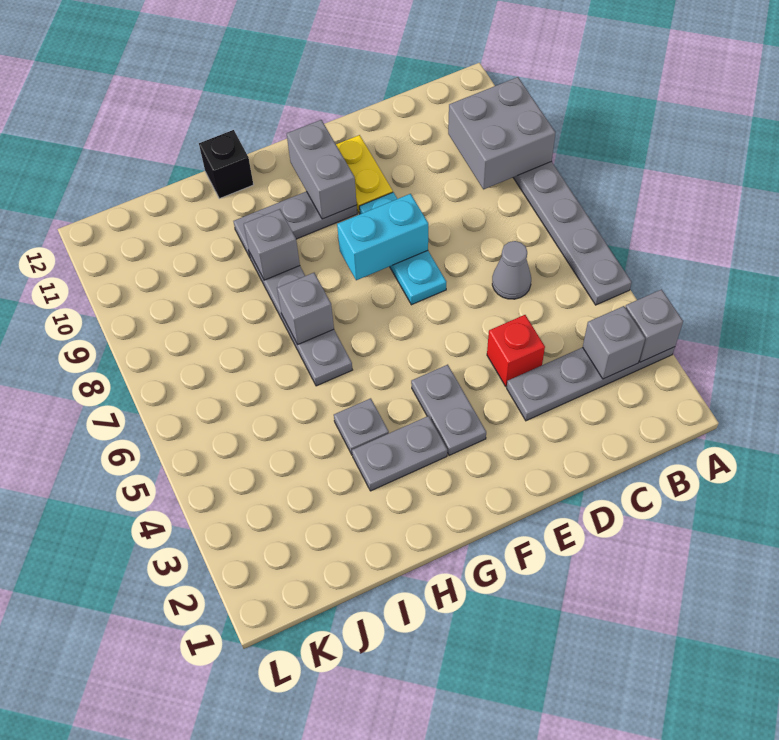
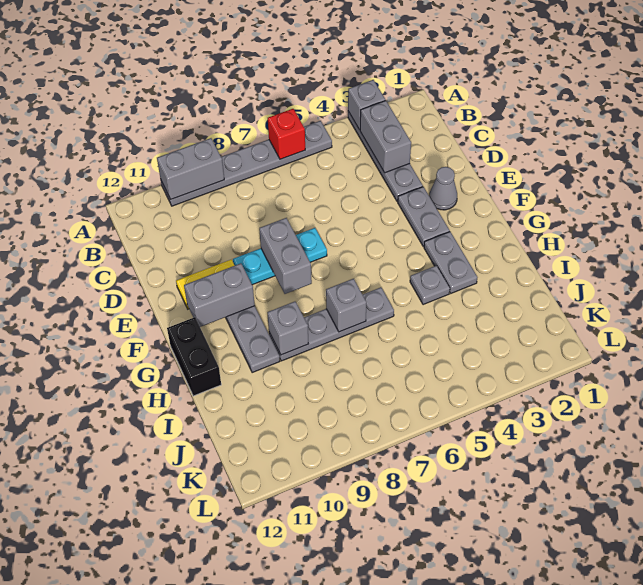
grey 2x2 brick [448,77,555,189] -> grey 1x2 brick [157,138,224,199]
grey 1x1 brick [583,306,645,379] -> grey 1x2 brick [360,101,411,173]
grey 1x1 cone [492,241,531,299] -> grey 1x1 cone moved to [429,167,457,210]
red 1x1 brick [487,315,545,386] -> red 1x1 brick moved to [268,109,305,159]
cyan 1x2 brick [337,194,428,280] -> grey 1x2 brick [259,218,312,294]
grey 1x2 plate [411,365,486,455] -> grey 1x2 plate turned to [398,187,450,247]
black 1x1 brick [199,130,253,199] -> black 1x2 brick [167,317,221,396]

